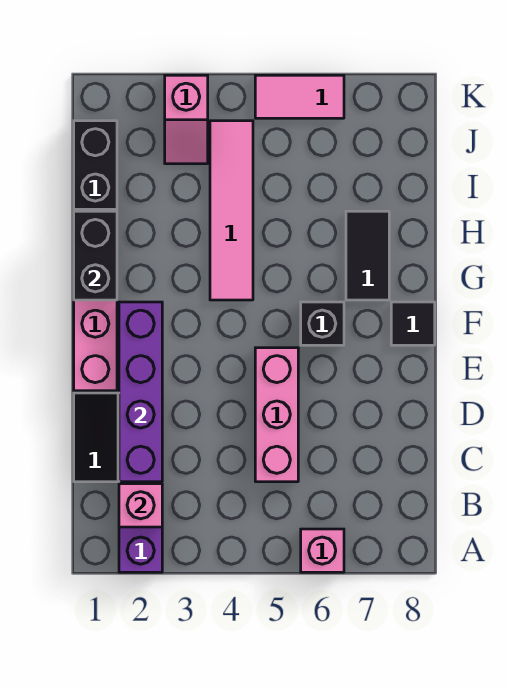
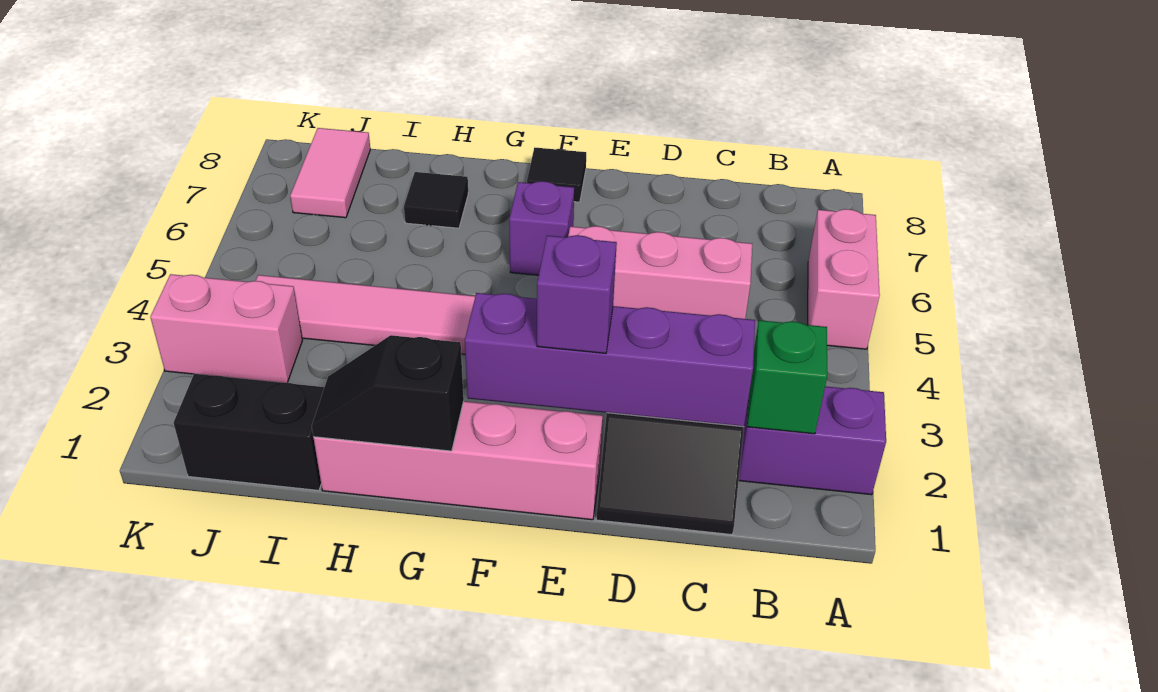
pink 1x1 brick [301,529,344,572] -> pink 1x2 brick [808,209,880,349]
pink 1x1 brick [119,484,162,527] -> green 1x1 brick [747,320,827,434]
none -> purple 1x1 brick [537,235,617,353]
black 1x1 brick [301,302,344,345] -> purple 1x1 brick [509,181,574,275]
black 1x2 brick [74,211,117,300] -> black 1x2 slope [312,335,464,451]
black 1x2 tile [346,211,389,300] -> black 1x1 tile [404,172,468,228]
pink 1x2 slope [165,75,208,164] -> pink 1x2 brick [150,274,303,383]
pink 1x2 tile [255,75,344,118] -> pink 1x2 tile moved to [290,128,370,218]

